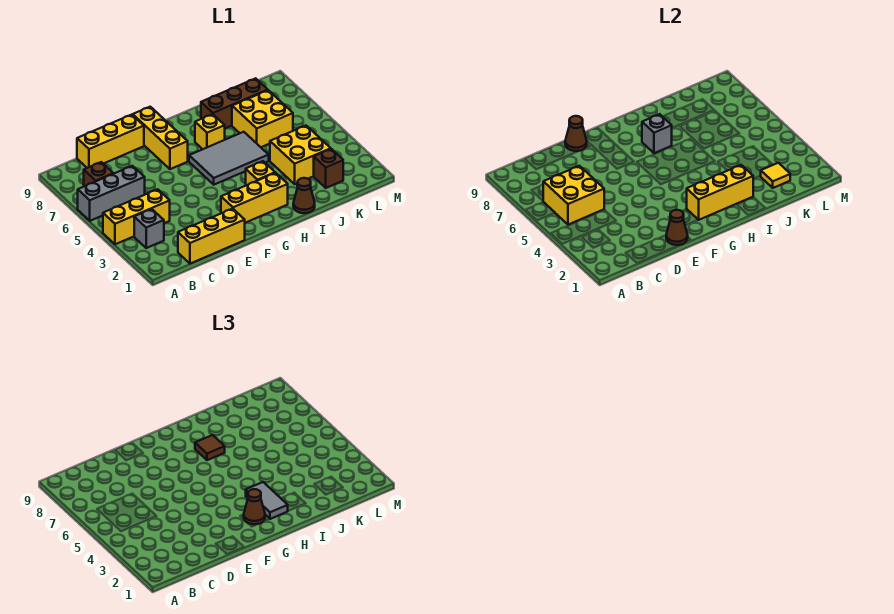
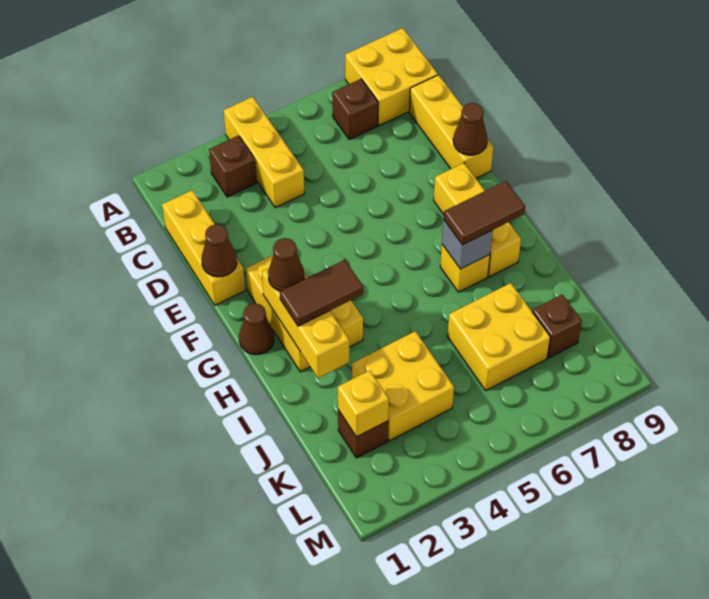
grey 1x3 brick [78,166,145,221] -> none
grey 1x1 brick [134,209,164,248] -> brown 1x1 brick [209,136,257,197]
yellow 2x2 brick [543,166,604,225] -> yellow 2x2 brick moved to [345,28,438,126]
yellow 1x3 brick [133,107,188,169] -> yellow 1x3 brick turned to [434,163,521,277]
grey 2x3 tile [189,132,269,185] -> none
grey 1x2 tile [246,482,288,519] -> brown 1x2 tile [280,260,363,326]
brown 1x1 tile [195,435,225,460] -> brown 1x2 tile [444,181,525,245]
brown 1x1 cone [293,178,315,213] -> brown 1x1 cone moved to [239,303,274,355]
brown 1x3 brick [201,78,267,128] -> brown 1x1 brick [532,295,582,358]
yellow 1x1 tile [761,163,790,188] -> yellow 1x1 brick [338,370,389,437]

